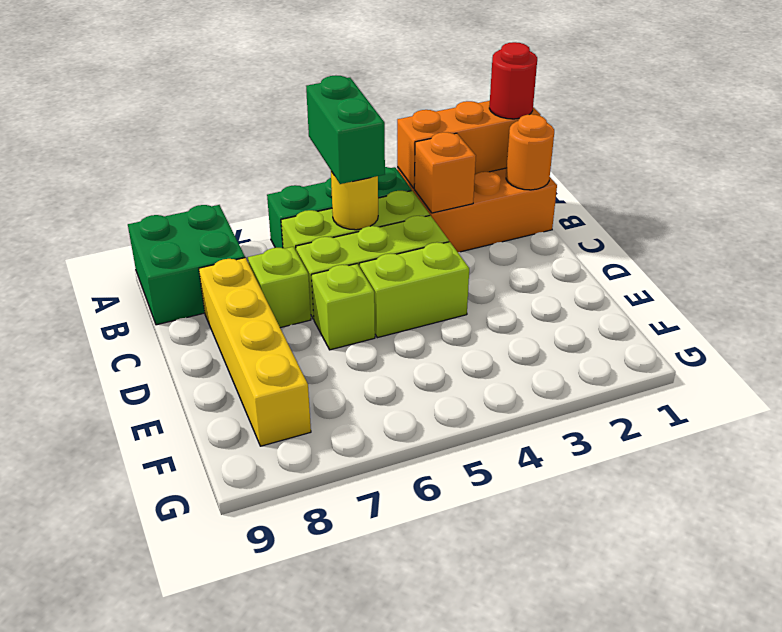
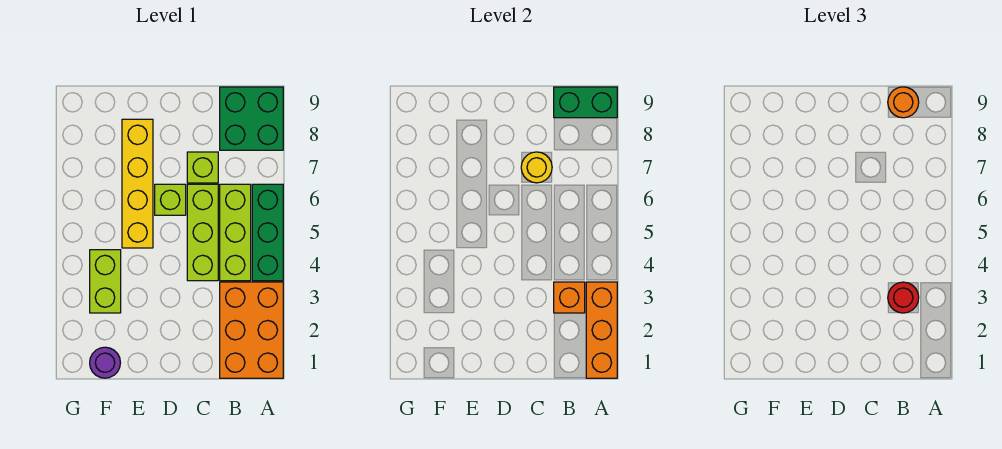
red 1x1 round brick [489,42,537,119] -> red 1x1 round brick moved to [888,282,919,313]
green 1x2 brick [306,75,385,184] -> green 1x2 brick moved to [554,87,617,118]
orange 1x1 round brick [506,114,554,190] -> orange 1x1 round brick moved to [888,87,919,118]
yellow 1x1 round brick [331,171,378,230] -> yellow 1x1 round brick moved to [521,152,552,183]
yellow 1x4 brick [199,258,311,446] -> yellow 1x4 brick turned to [122,119,153,248]
lime 1x2 brick [359,242,469,338] -> lime 1x2 brick moved to [90,250,121,313]
none -> purple 1x1 round brick [90,347,120,378]

